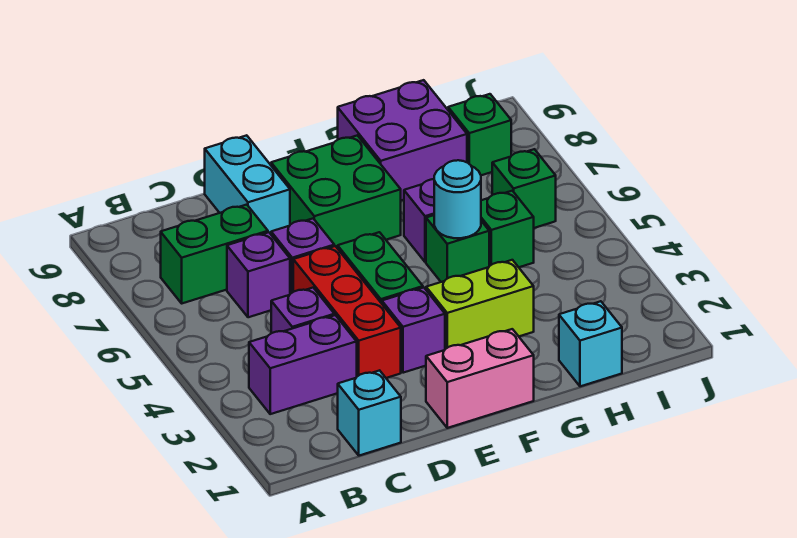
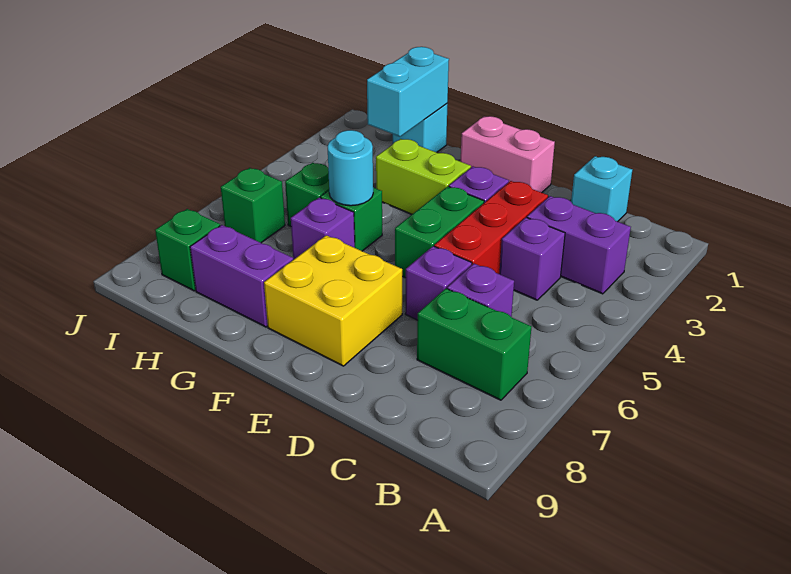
cyan 1x2 brick [205,135,290,234] -> cyan 1x2 brick moved to [367,47,449,137]
green 2x2 brick [271,135,401,248] -> yellow 2x2 brick [264,235,402,366]
purple 2x2 brick [338,80,467,200] -> purple 1x2 brick [190,225,293,327]

